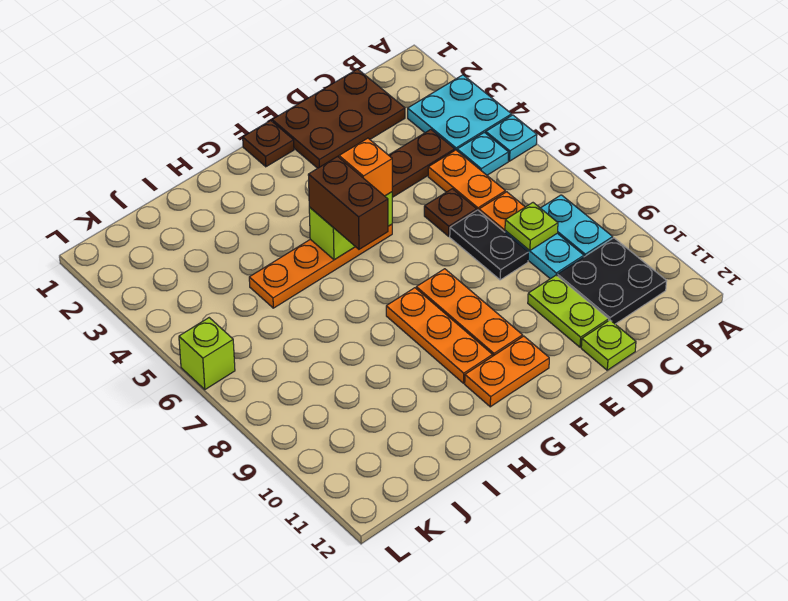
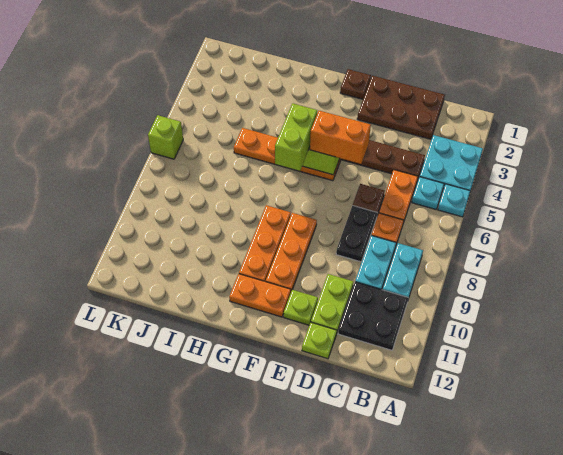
lime 1x1 plate [505,203,558,251] -> lime 1x1 plate moved to [284,290,318,325]
orange 1x1 brick [339,138,392,196] -> orange 1x2 brick [310,111,371,164]
brown 1x2 brick [308,157,388,249] -> lime 1x2 brick [275,103,317,171]

